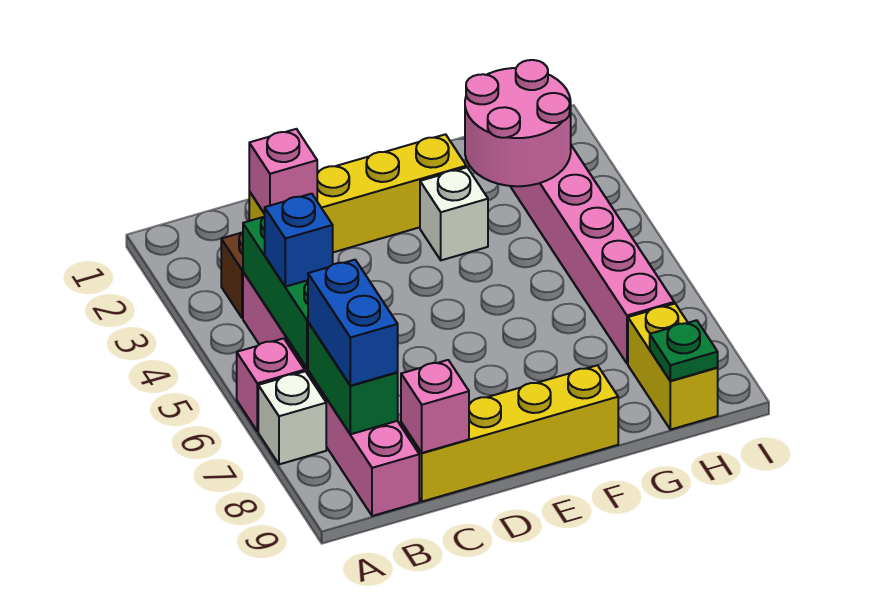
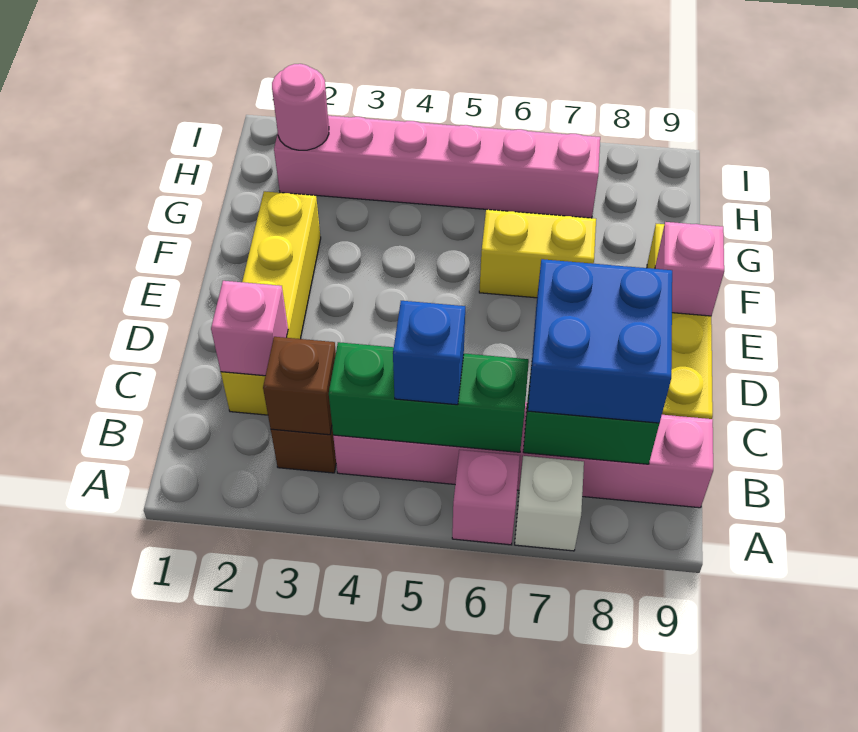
none -> brown 1x1 brick [263,337,336,435]
blue 1x2 brick [308,260,398,386] -> blue 2x2 brick [528,259,672,423]
pink 1x1 brick [401,360,469,453] -> pink 1x1 brick moved to [655,222,724,316]
white 1x1 brick [420,167,488,260] -> none
pink 2x2 round brick [465,60,571,186] -> pink 1x1 round brick [272,64,329,150]
yellow 1x2 brick [628,304,718,430] -> yellow 1x2 brick moved to [479,210,596,298]
green 1x1 plate [650,320,718,381] -> none

